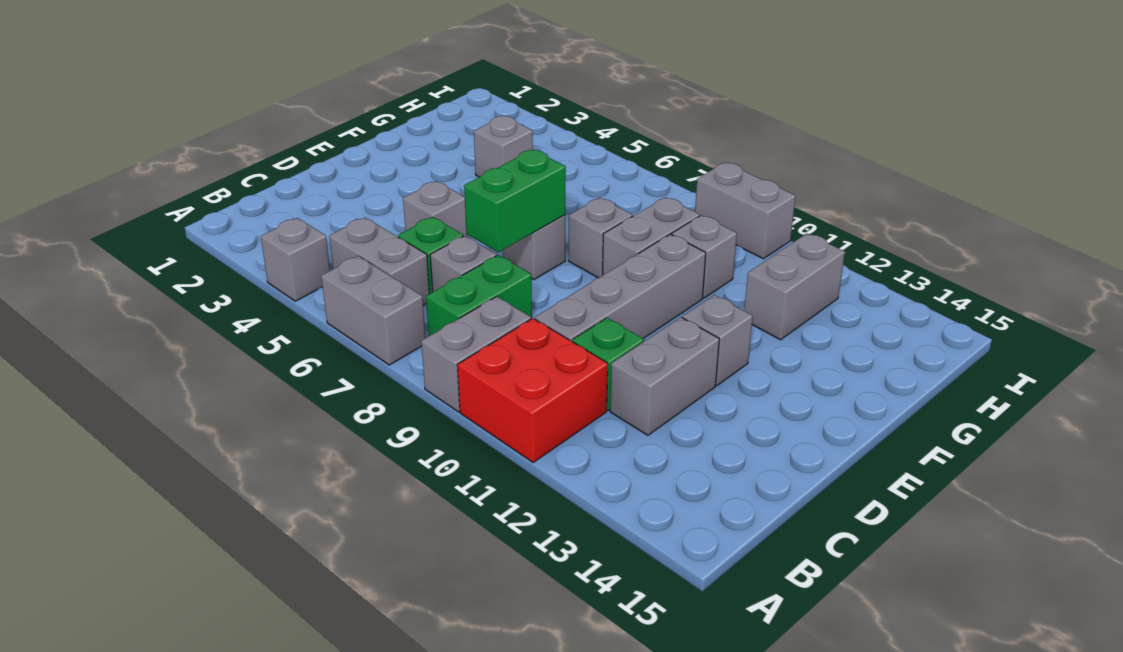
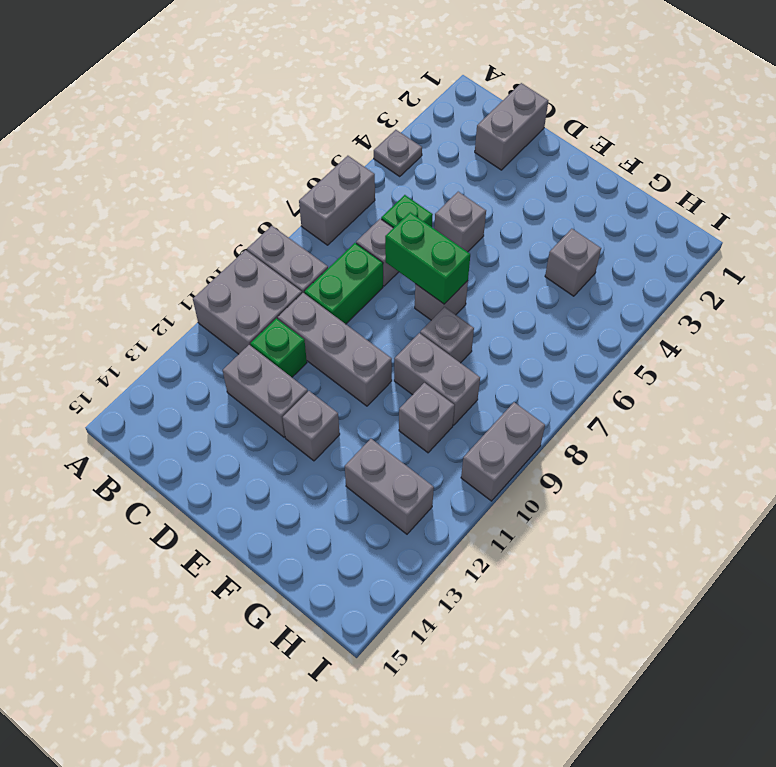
grey 1x1 brick [261,218,330,301] -> grey 1x1 plate [374,130,422,176]
red 2x2 brick [457,318,608,462] -> grey 2x2 brick [193,250,302,354]
grey 1x2 brick [329,218,429,305] -> grey 1x2 brick moved to [475,83,548,170]
green 1x2 brick [426,255,532,336] -> green 1x2 brick turned to [304,243,383,324]
grey 1x4 brick [535,234,706,341] -> grey 1x3 brick [278,293,392,406]

